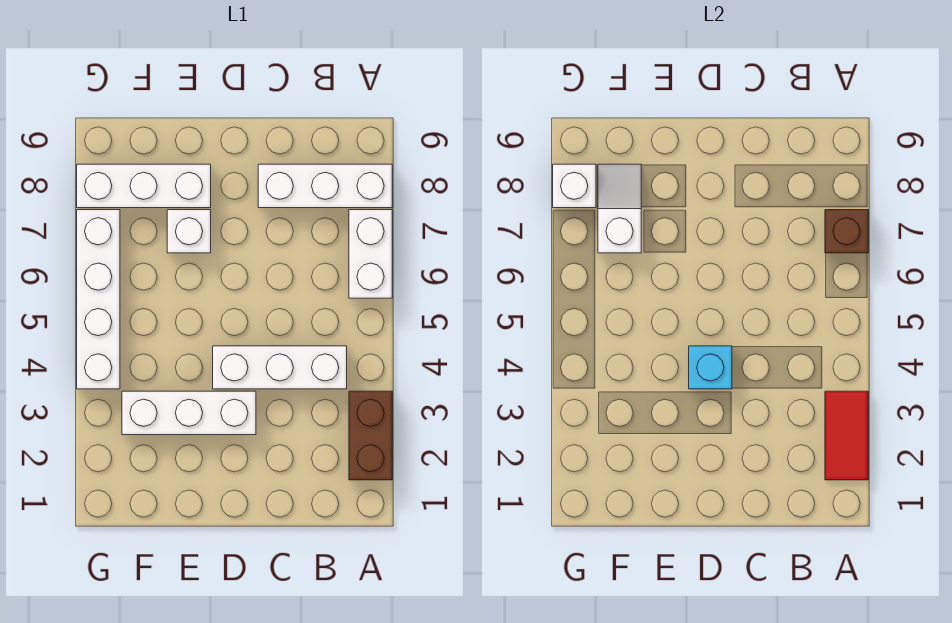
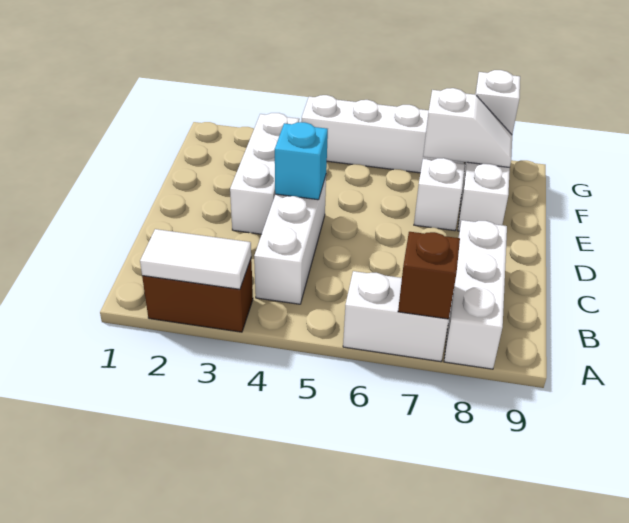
red 1x2 tile [825,391,868,480] -> white 1x2 tile [140,229,251,289]

